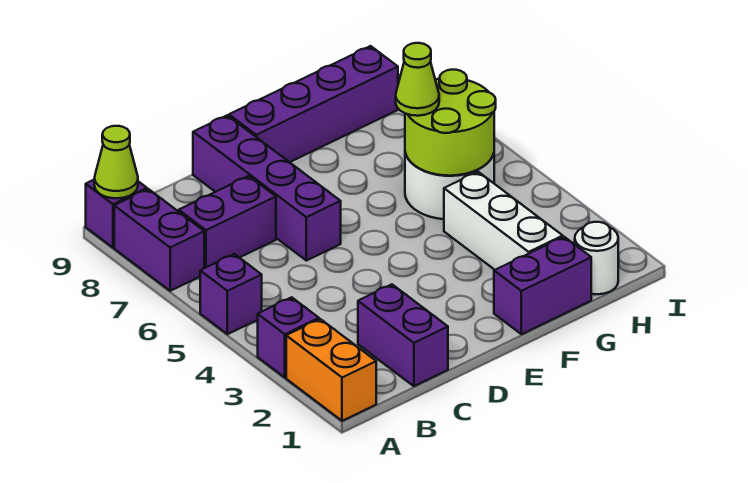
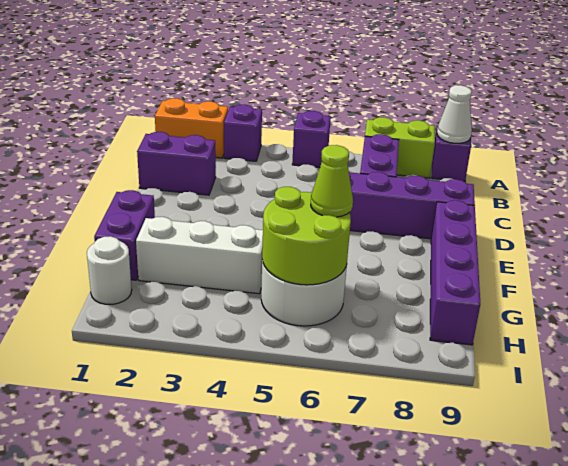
purple 1x2 brick [114,189,204,291] -> lime 1x2 brick [365,117,435,178]
lime 1x1 cone [94,126,138,198] -> white 1x1 cone [437,85,472,143]

